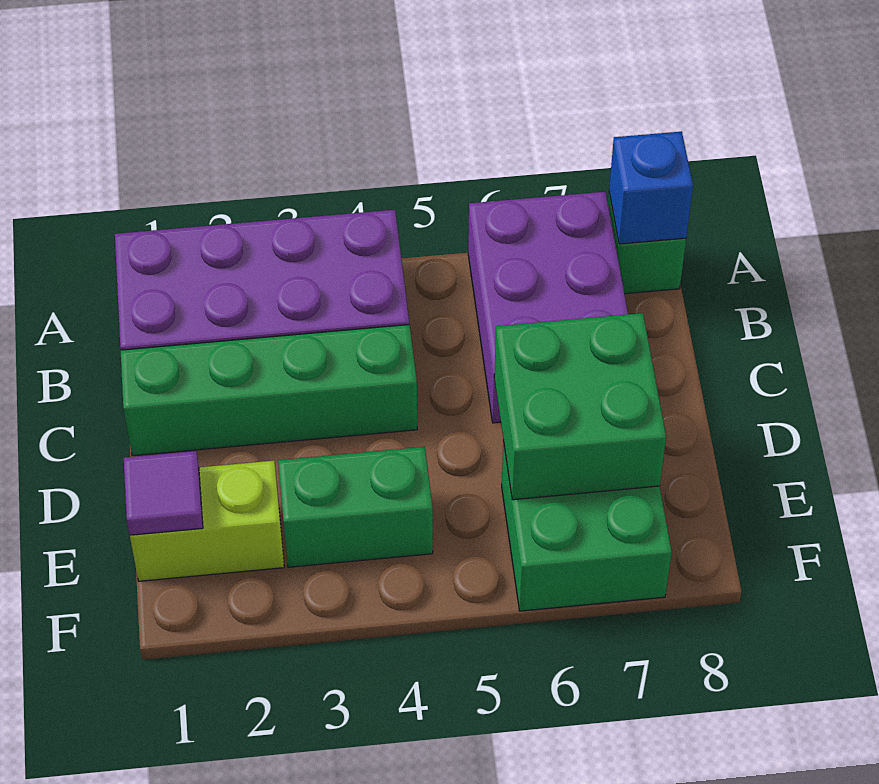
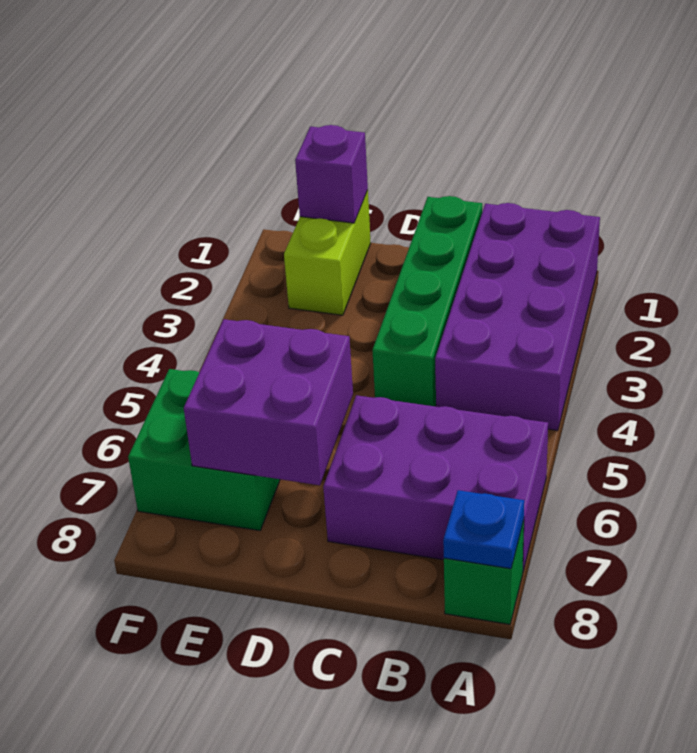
blue 1x1 brick [609,131,693,244] -> blue 1x1 plate [443,490,524,569]
green 2x2 brick [494,313,666,500] -> purple 2x2 brick [184,319,353,485]
purple 1x1 tile [124,451,203,535] -> purple 1x1 brick [295,125,368,223]
green 1x2 brick [278,447,433,567] -> none

